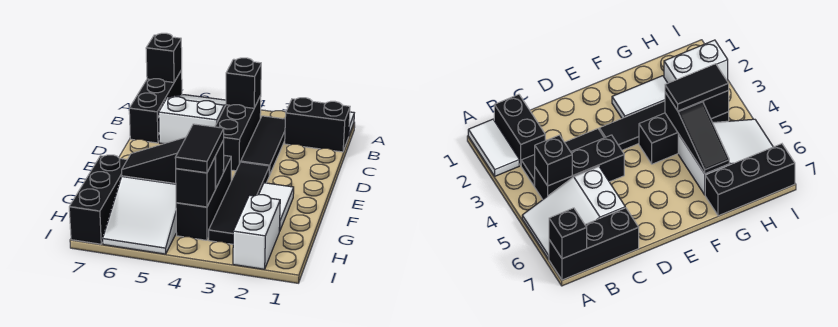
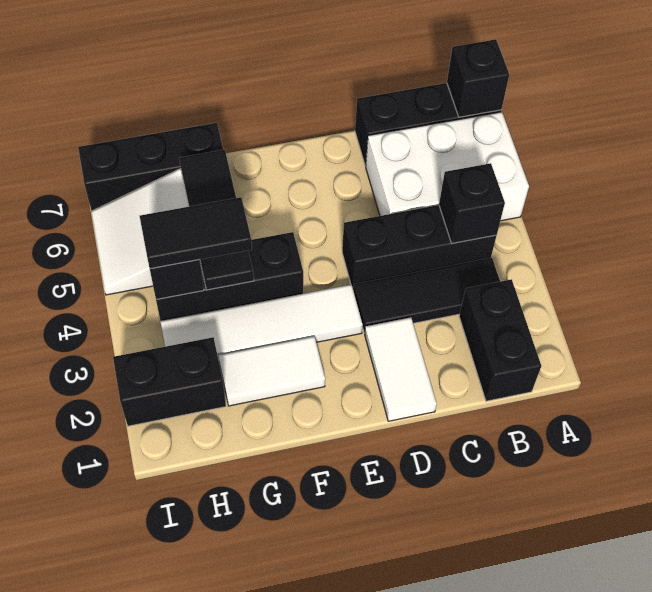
white 1x2 tile [468,119,519,176] -> white 1x2 tile moved to [365,317,437,421]
white 2x3 slope [159,95,226,144] -> white 2x3 brick [366,112,529,221]
black 1x4 tile [209,162,270,244] -> white 1x4 tile [160,285,363,360]
black 1x3 slope [122,137,224,189] -> black 1x3 tile [179,150,254,290]
white 1x2 brick [233,195,280,269] -> black 1x2 brick [113,337,226,426]

